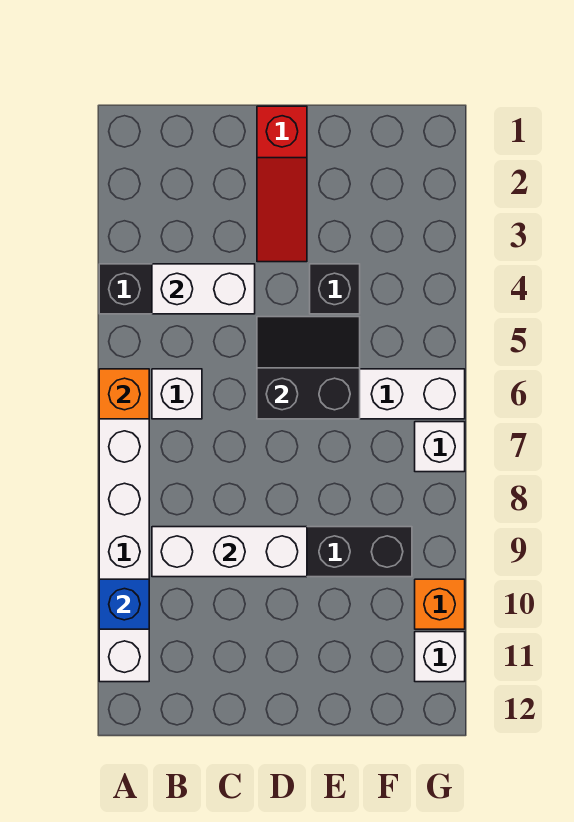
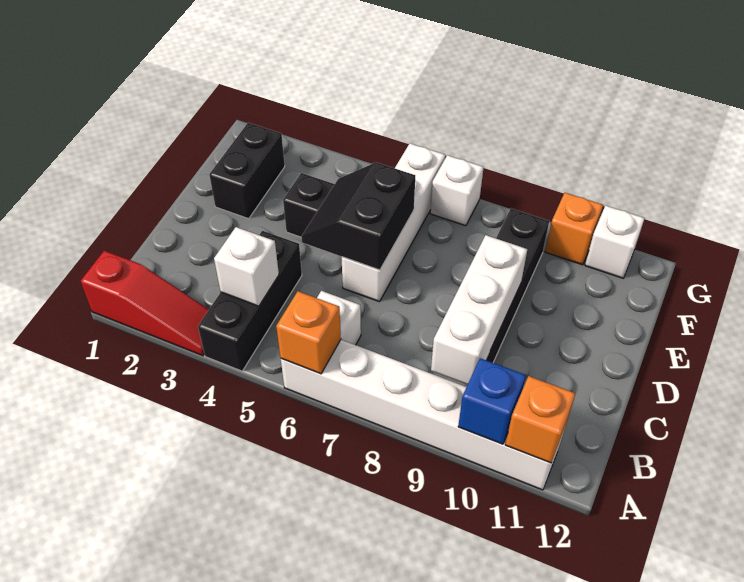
none -> orange 1x1 brick [505,376,575,463]
white 1x2 brick [152,264,255,314] -> white 1x1 brick [214,227,279,306]
red 1x3 slope [257,106,307,262] -> red 1x3 slope moved to [81,251,209,356]
none -> black 1x2 brick [209,123,285,219]

